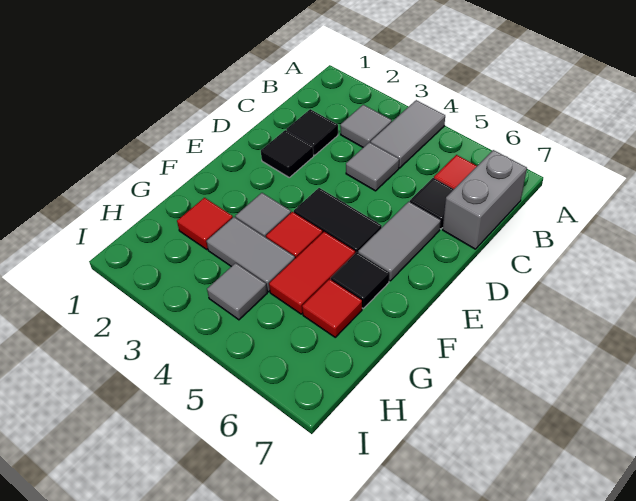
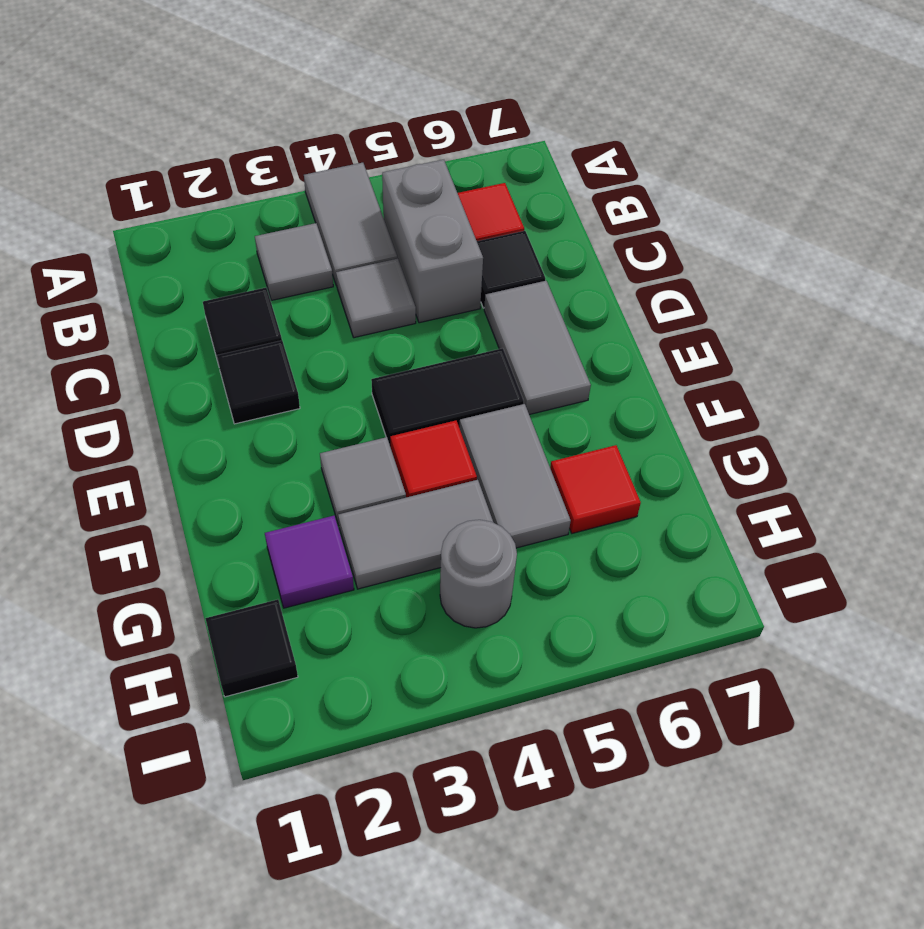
grey 1x2 brick [443,150,527,249] -> grey 1x2 brick moved to [382,160,483,323]
red 1x2 tile [269,232,355,314] -> grey 1x2 tile [460,404,571,548]
black 1x1 tile [331,252,389,308] -> black 1x1 tile moved to [205,599,298,697]
red 1x1 tile [177,198,233,250] -> purple 1x1 tile [265,516,354,608]
grey 1x1 tile [207,263,267,320] -> grey 1x1 round brick [440,520,517,628]

